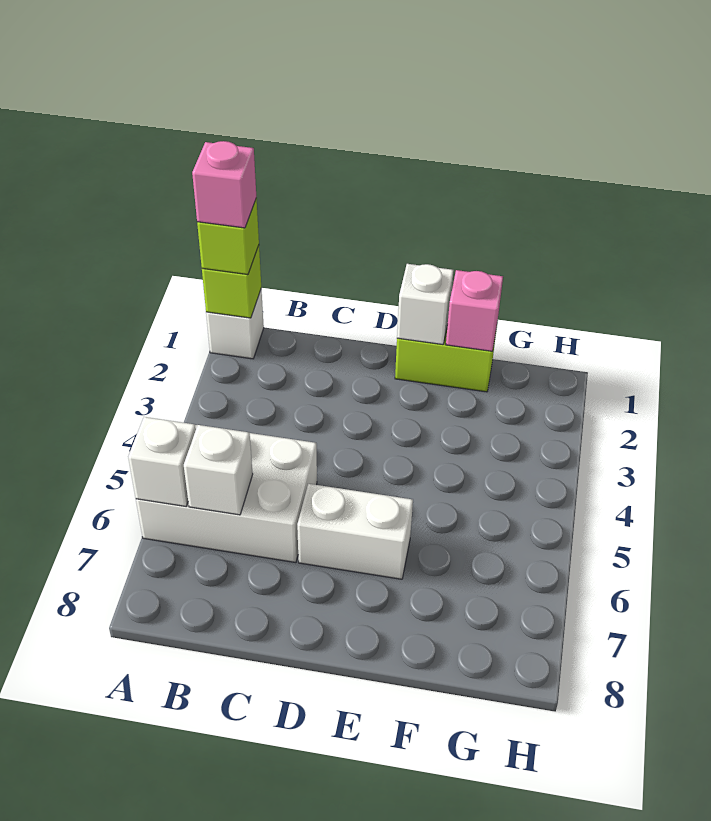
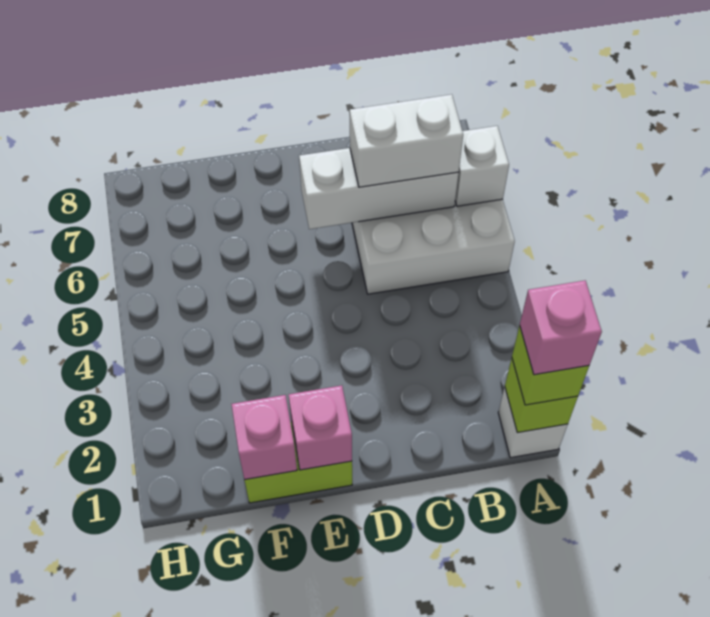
white 1x1 brick [184,425,253,515] -> white 1x3 brick [299,148,459,229]
white 1x2 brick [297,484,413,579] -> white 1x2 brick moved to [350,94,463,187]
white 1x1 brick [397,264,453,345] -> pink 1x1 brick [289,385,352,470]

